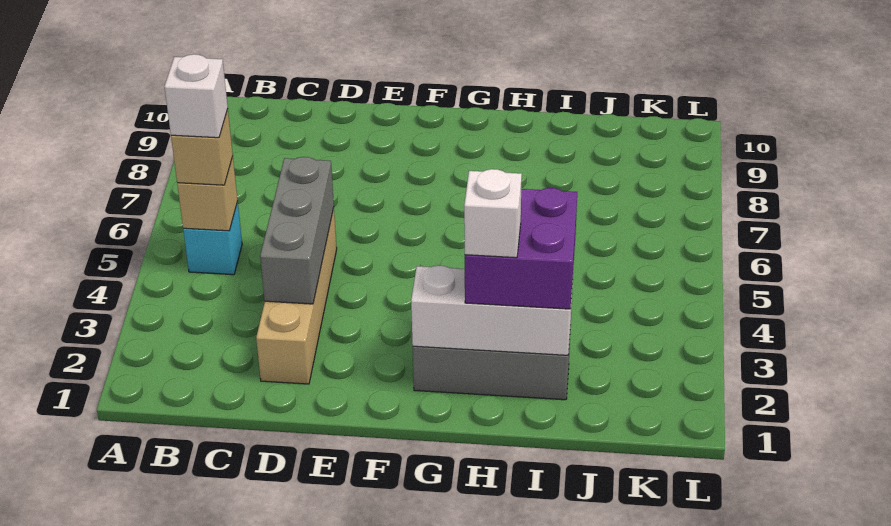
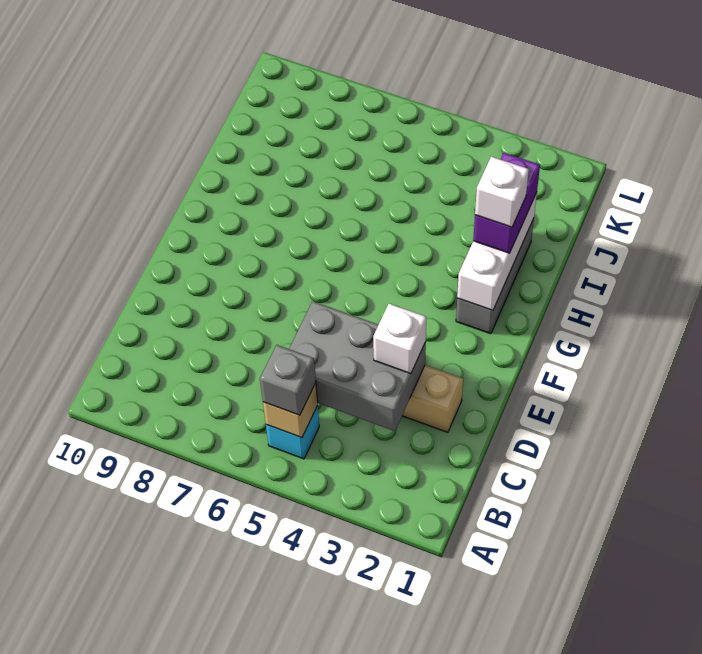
tan 1x1 brick [171,109,233,185] -> grey 1x1 brick [260,345,316,415]
white 1x1 brick [164,54,228,138] -> white 1x1 brick moved to [373,304,426,374]
grey 1x3 brick [260,157,334,304] -> grey 2x3 brick [289,301,426,431]
purple 2x2 brick [465,188,577,309] -> purple 1x2 brick [473,153,540,253]

